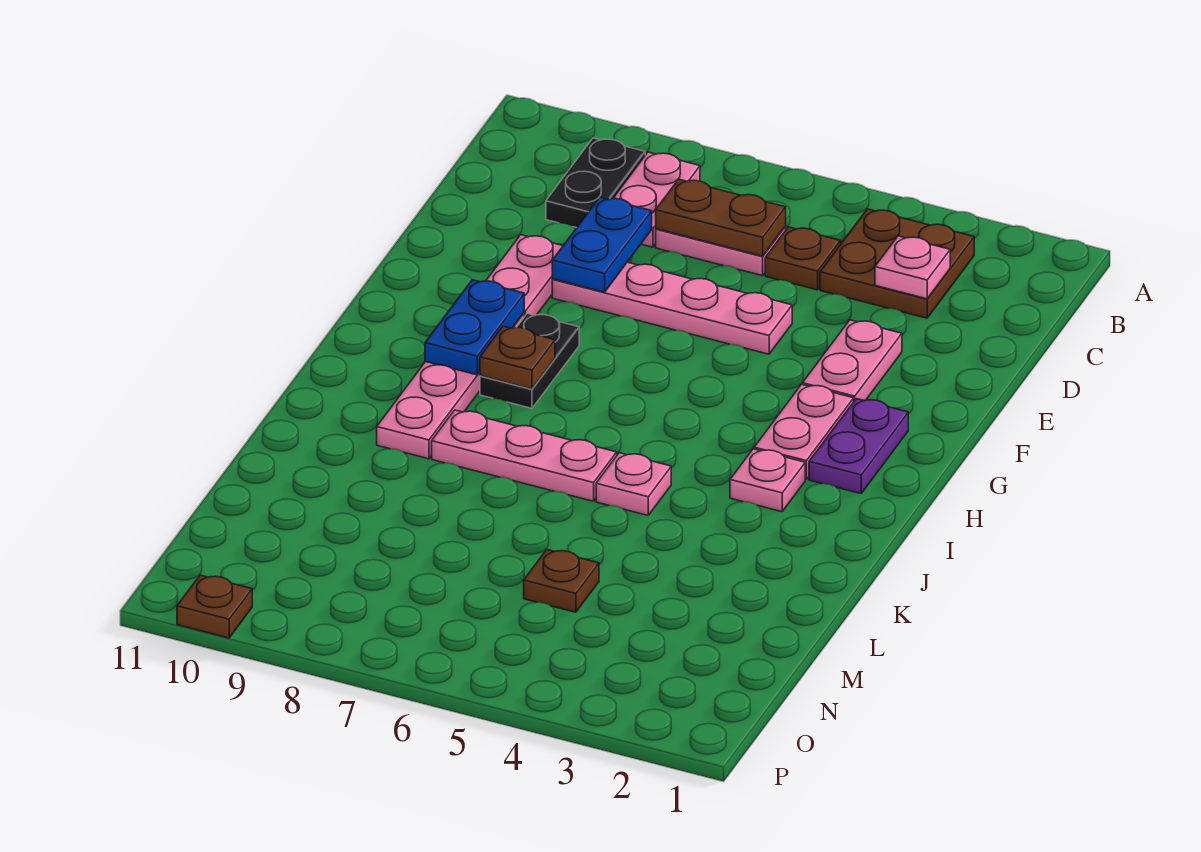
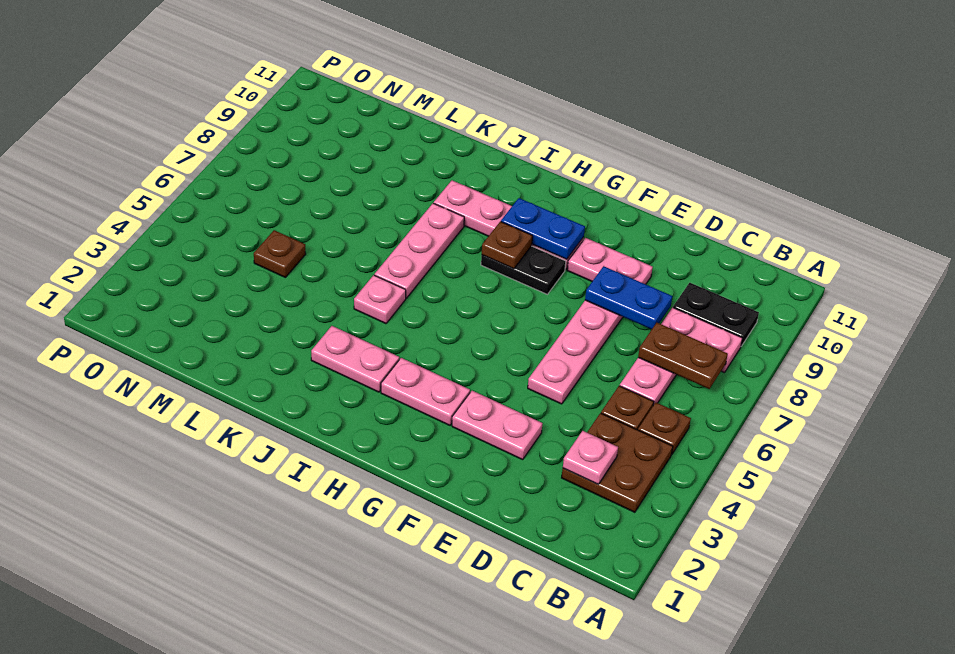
brown 1x2 plate [656,179,786,256] -> brown 1x2 plate turned to [638,323,728,389]
purple 1x2 plate [809,399,908,494] -> none
pink 1x1 plate [730,449,805,512] -> pink 1x2 plate [311,326,399,392]
brown 1x1 plate [177,575,252,638] -> brown 1x1 plate moved to [638,403,691,454]

